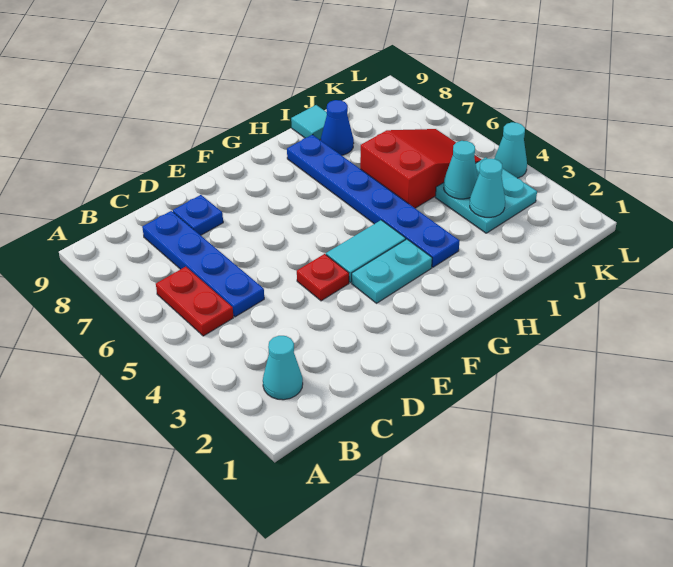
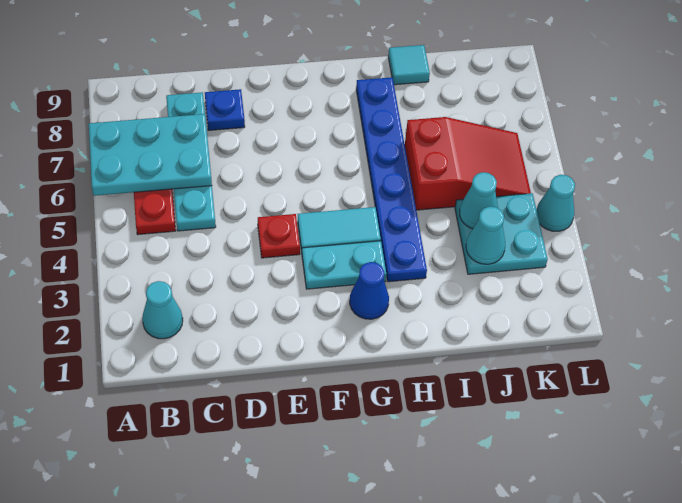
none -> cyan 2x3 plate [89,114,212,196]
blue 1x4 plate [142,211,264,317] -> cyan 1x4 plate [166,92,216,231]
blue 1x1 cone [321,100,354,155] -> blue 1x1 cone moved to [350,262,389,319]

